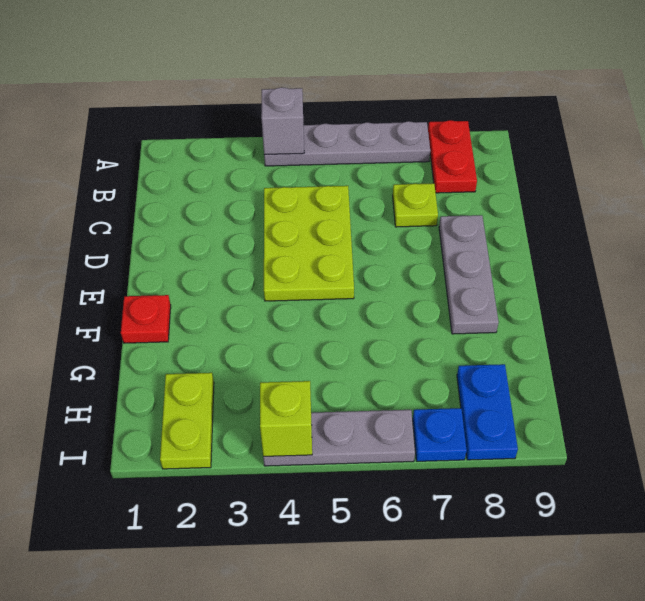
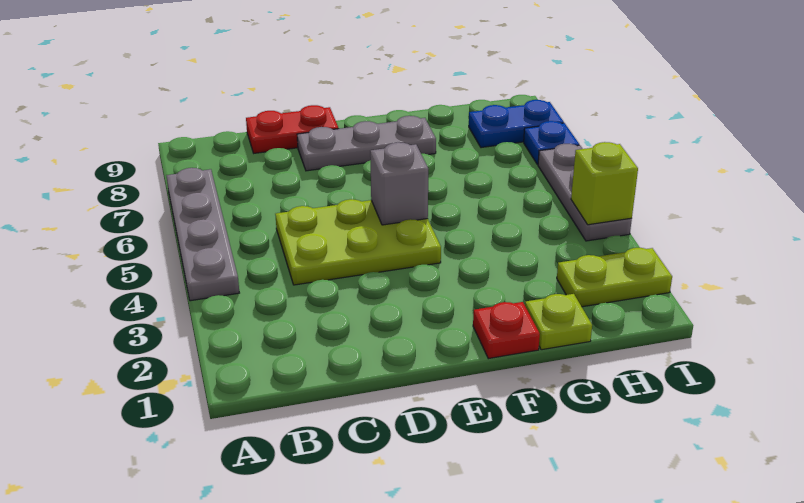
grey 1x1 brick [261,87,304,155] -> grey 1x1 brick moved to [370,142,428,225]
red 1x2 plate [428,120,477,193] -> red 1x2 plate moved to [246,105,339,153]
lime 1x1 plate [393,183,438,227] -> lime 1x1 plate moved to [525,294,592,350]

